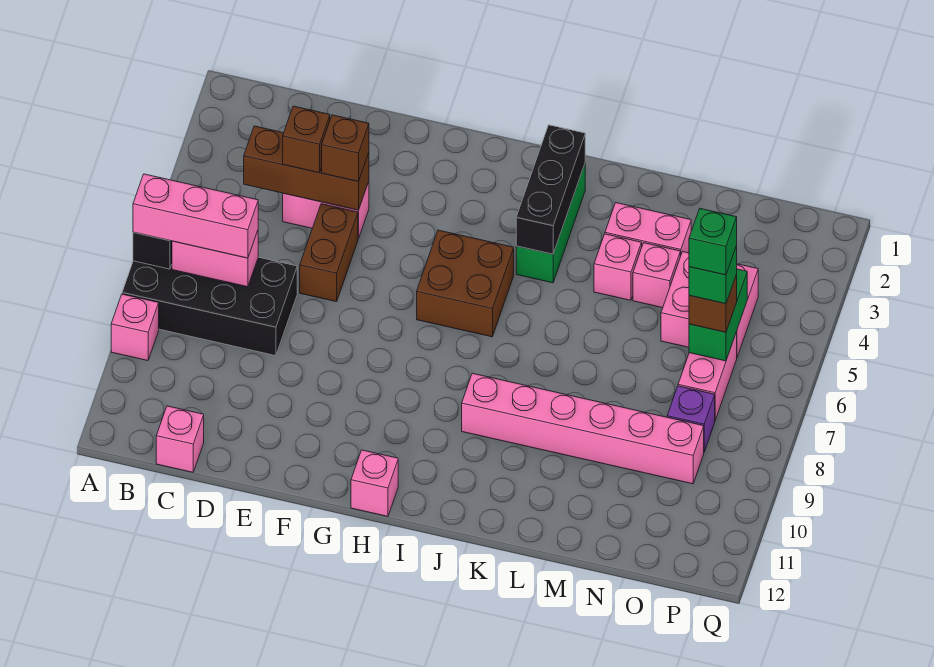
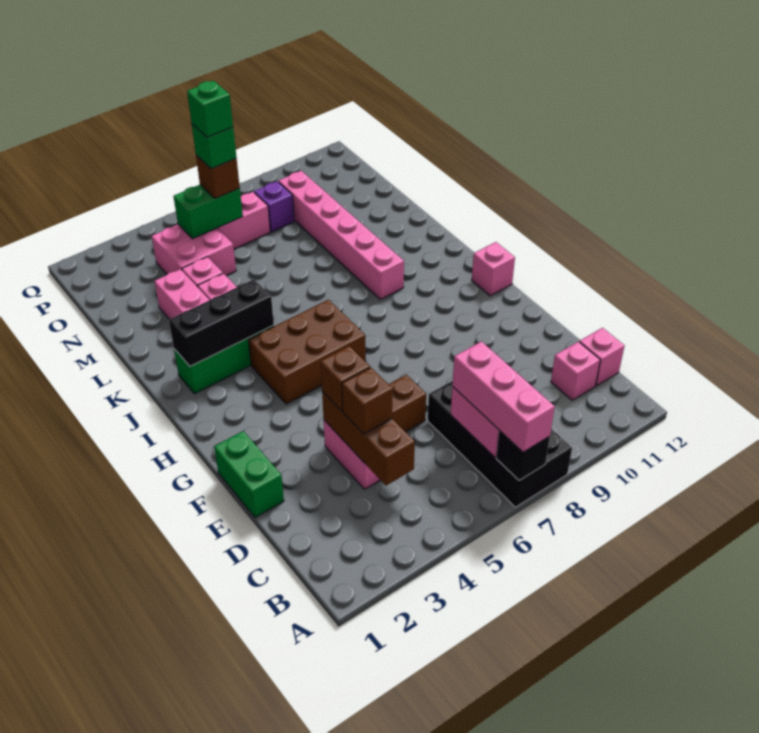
pink 1x1 brick [111,294,159,361] -> pink 1x1 brick moved to [551,342,600,400]
none -> green 1x2 brick [214,431,284,518]
brown 2x2 brick [417,230,514,337] -> brown 2x3 brick [248,300,366,404]

